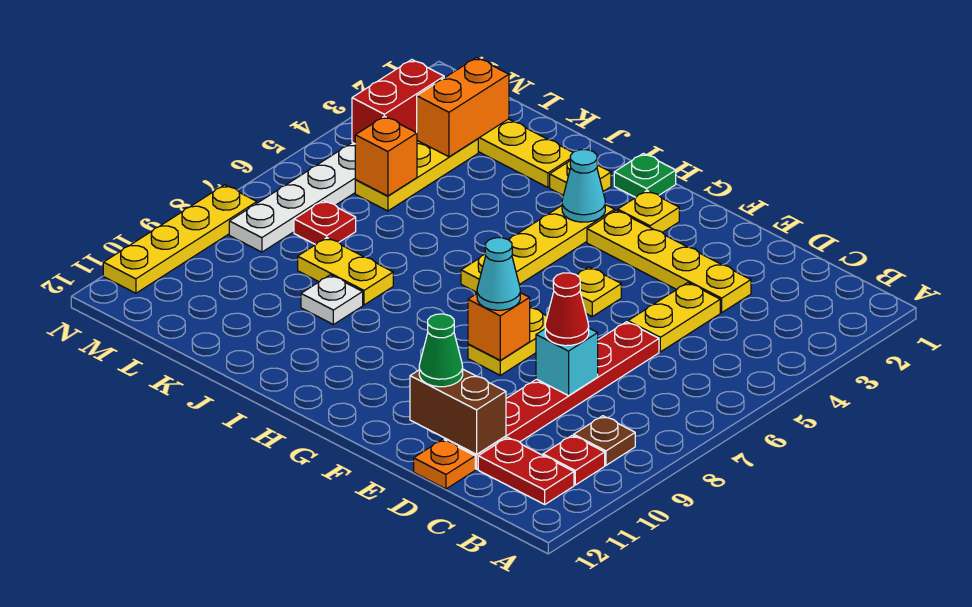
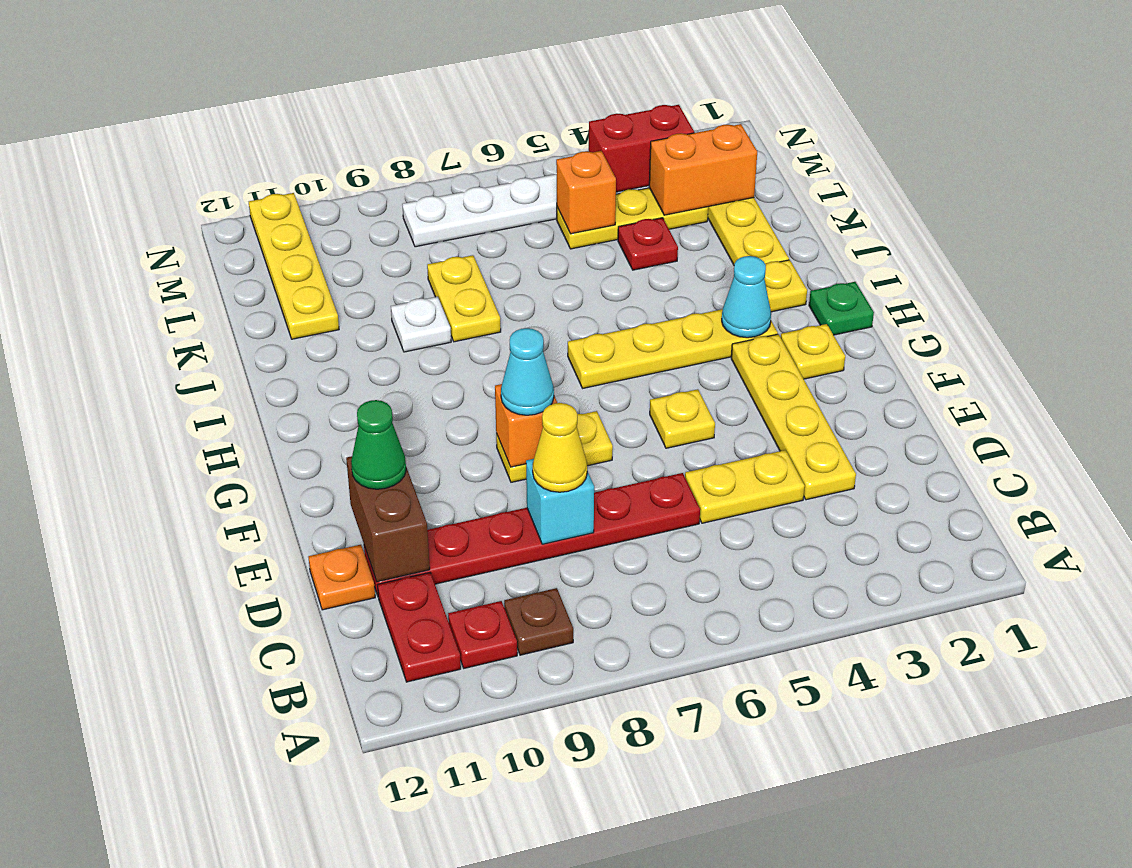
red 1x1 cone [545,273,589,346] -> yellow 1x1 cone [533,403,587,492]
red 1x1 plate [294,200,356,245] -> red 1x1 plate moved to [618,218,678,270]
yellow 1x4 plate [103,185,257,293] -> yellow 1x4 plate turned to [249,193,339,339]

